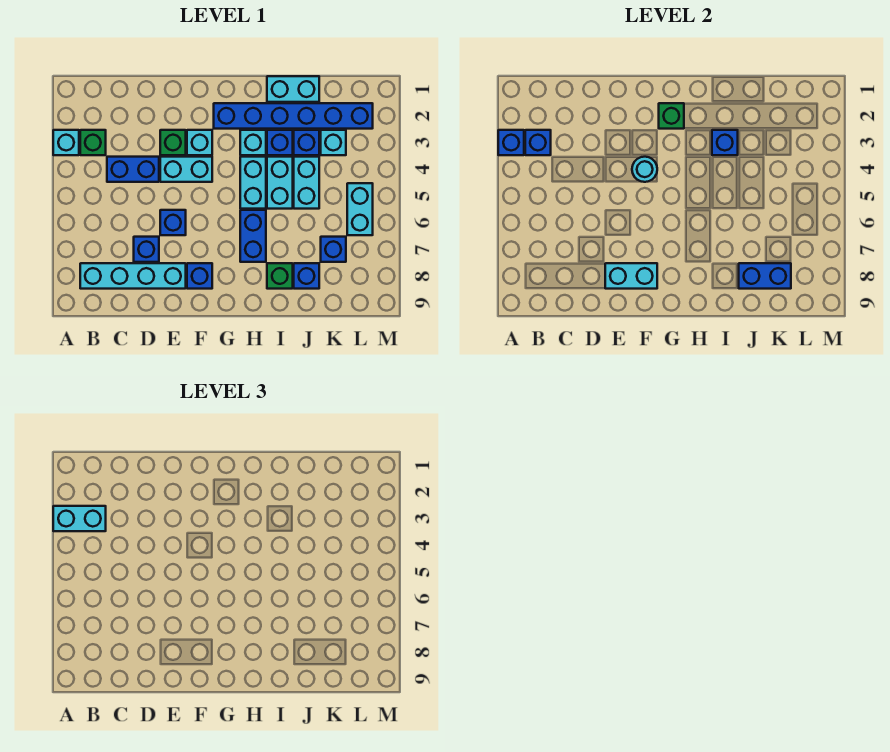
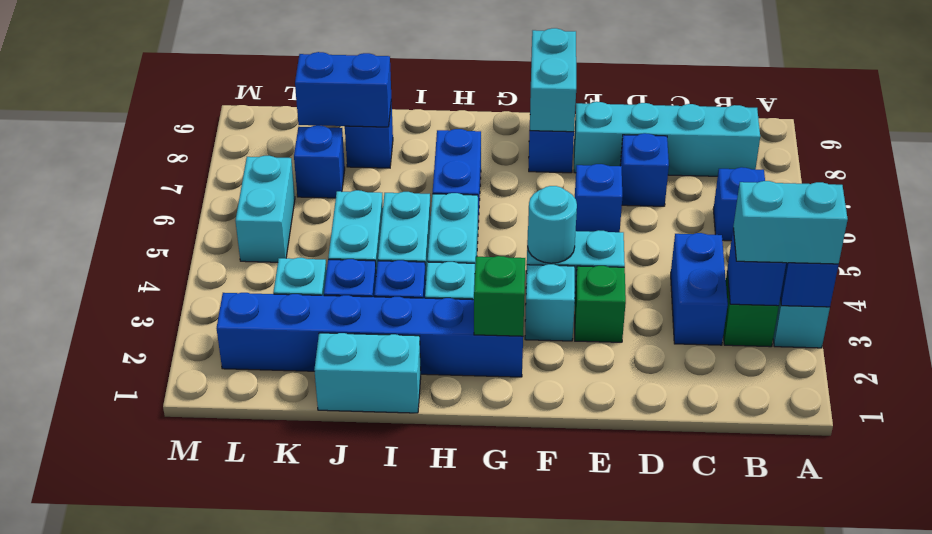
blue 1x2 brick [107,157,159,182] -> blue 1x2 brick turned to [671,233,728,345]
cyan 1x2 brick [605,263,657,289] -> cyan 1x2 brick turned to [530,28,576,132]
blue 1x1 brick [712,130,738,155] -> blue 1x1 brick moved to [713,167,765,241]
green 1x1 brick [267,263,293,289] -> none

